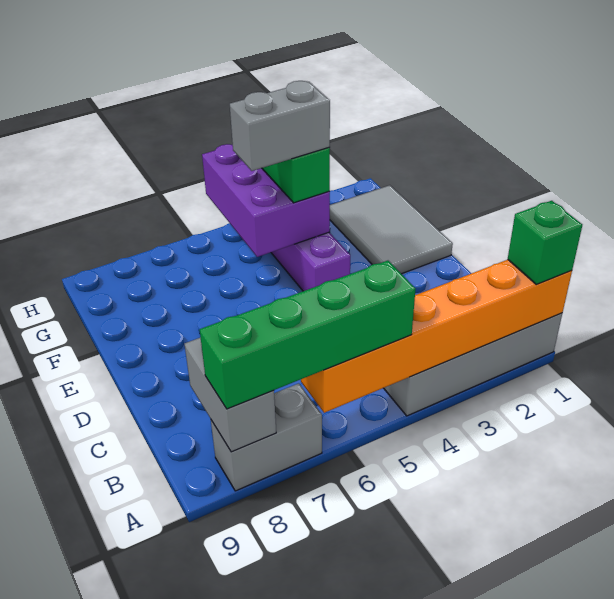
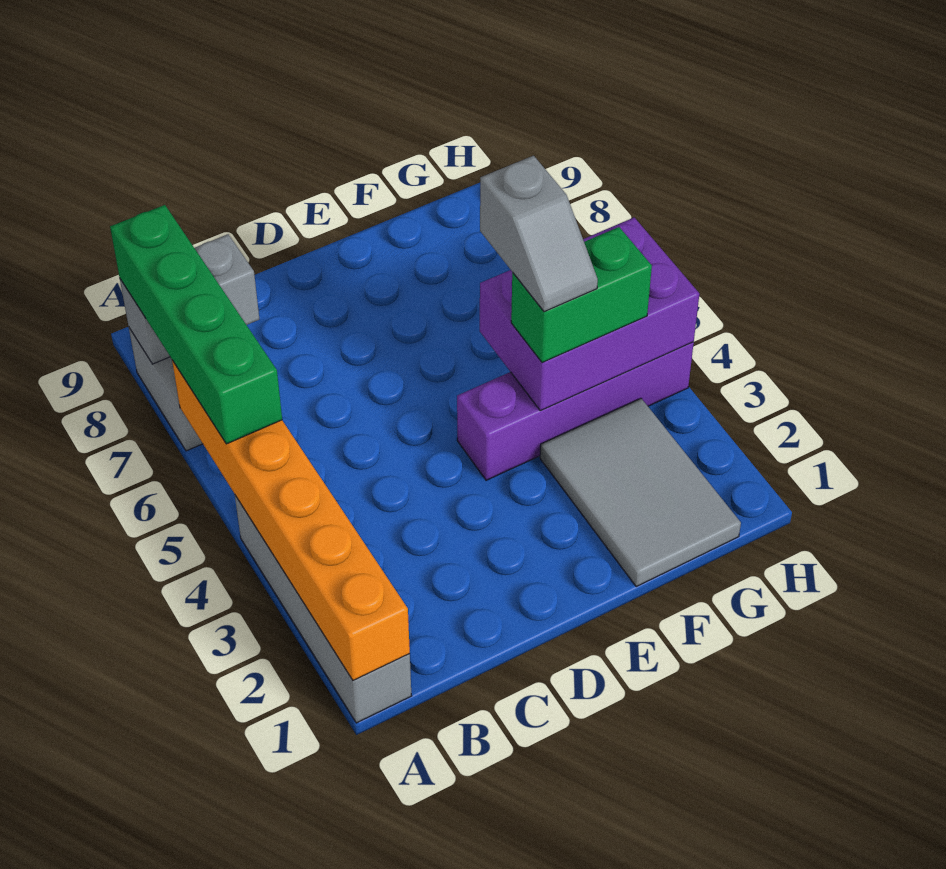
green 1x1 brick [508,201,582,285] -> none
grey 2x3 tile [330,185,453,274] -> grey 2x3 tile turned to [540,398,741,587]
grey 1x2 brick [230,81,330,171] -> grey 1x2 slope [480,156,598,312]

